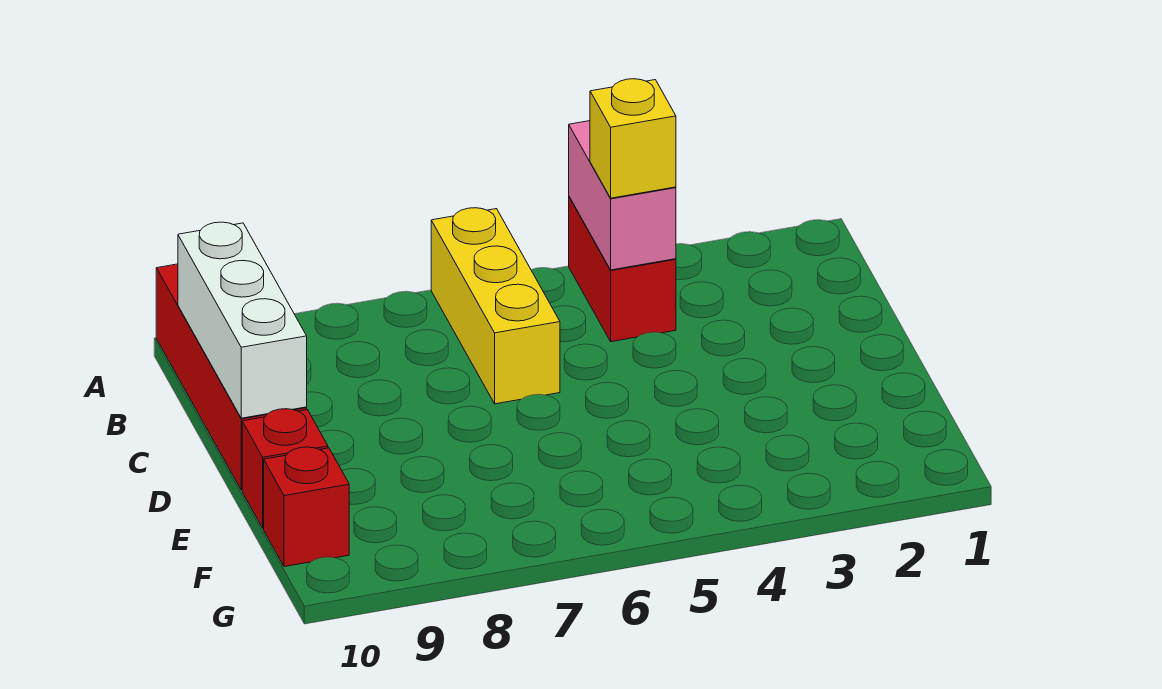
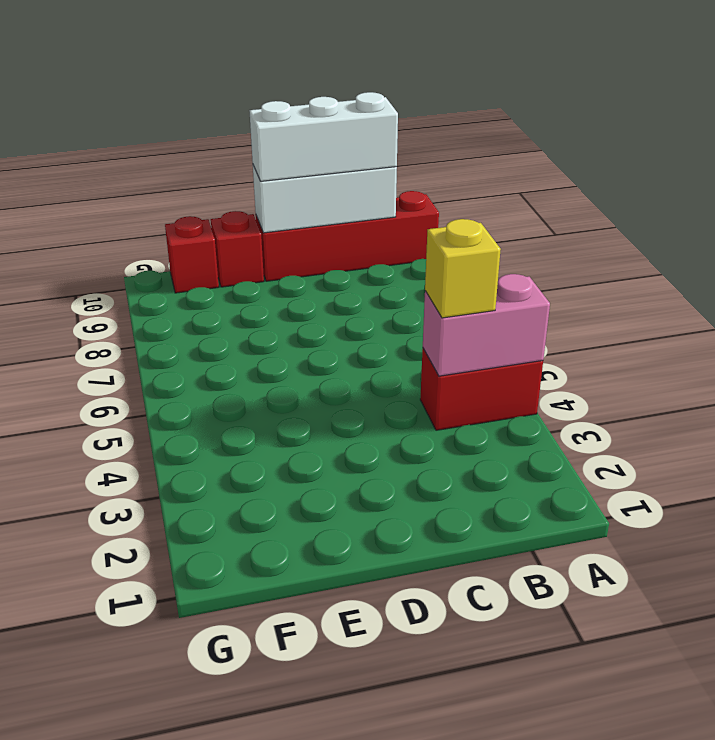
yellow 1x3 brick [431,208,560,404] -> none
none -> white 1x3 brick [249,92,398,181]

